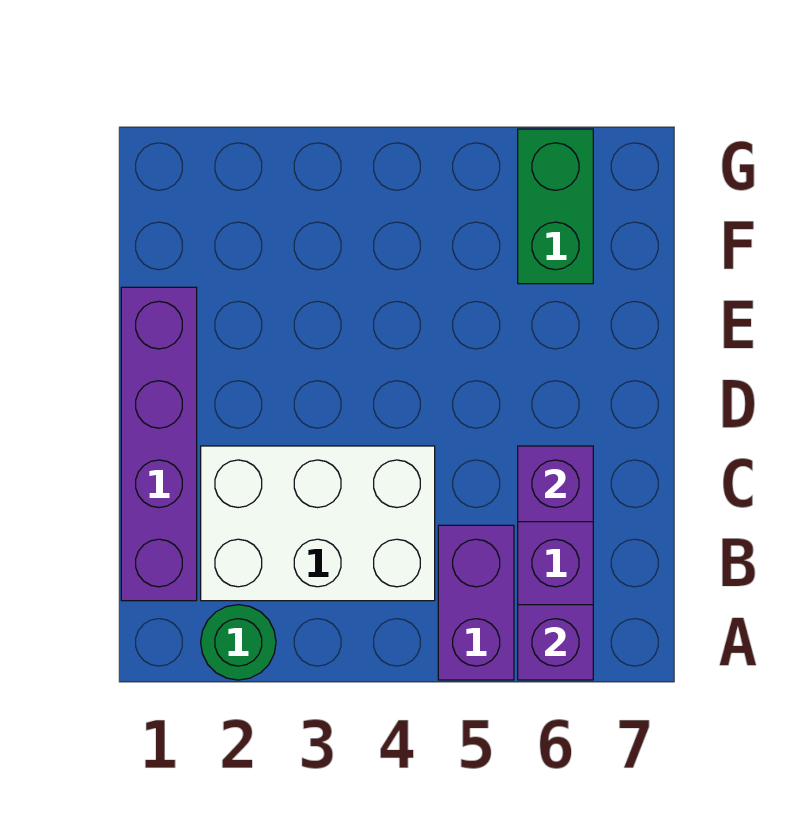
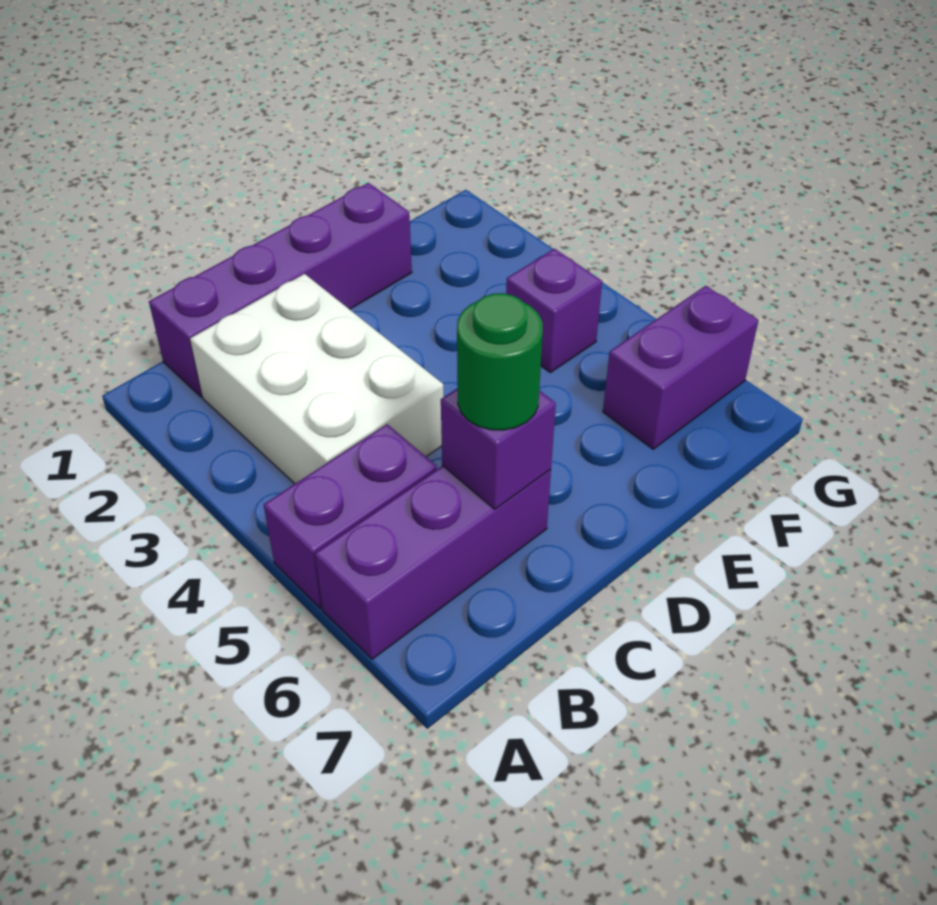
green 1x1 round brick [201,605,276,680] -> green 1x1 round brick moved to [457,293,543,430]
purple 1x1 brick [518,605,593,680] -> purple 1x1 brick moved to [506,249,602,373]
green 1x2 brick [518,129,593,284] -> purple 1x2 brick [603,286,759,449]

